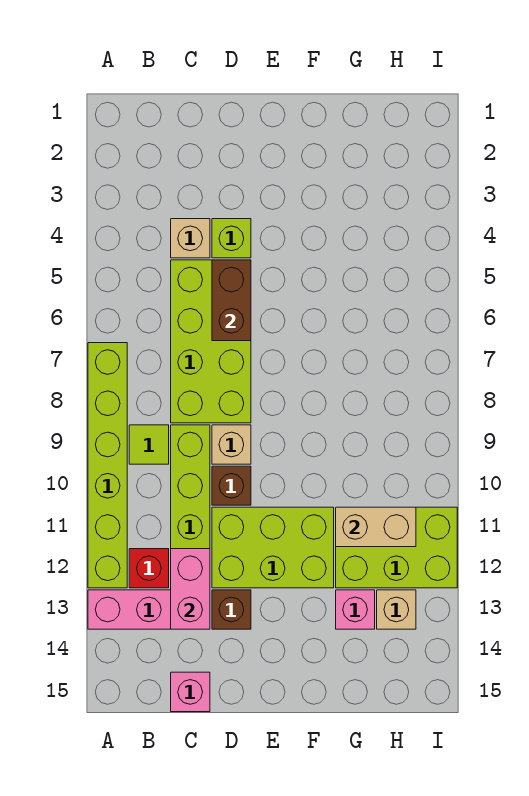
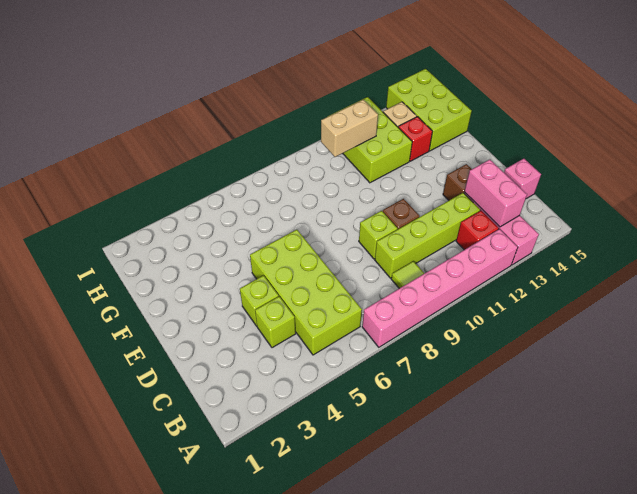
lime 1x6 brick [88,343,127,588] -> pink 1x6 brick [362,229,518,347]
tan 1x1 brick [171,219,210,258] -> lime 1x1 brick [255,296,296,348]
lime 2x4 brick [171,260,251,423] -> lime 2x4 brick turned to [250,230,362,355]
pink 1x2 brick [171,549,210,629] -> pink 1x2 brick turned to [464,160,527,227]
brown 1x2 brick [212,260,251,341] -> none
tan 1x1 brick [212,425,251,464] -> lime 1x1 brick [359,211,397,259]
lime 2x3 brick [212,507,334,588] -> lime 2x3 brick moved to [386,69,472,151]
tan 1x2 brick [336,507,416,547] -> tan 1x2 brick turned to [321,100,378,157]
pink 1x1 brick [336,590,375,629] -> red 1x1 brick [398,117,432,161]

